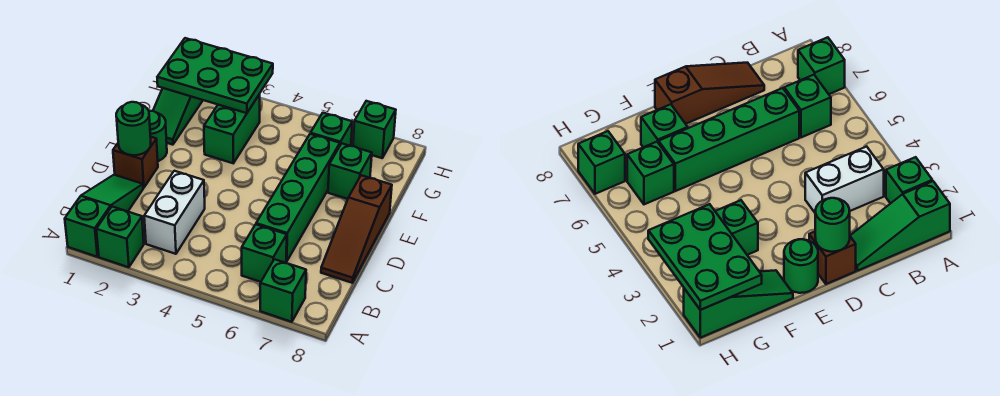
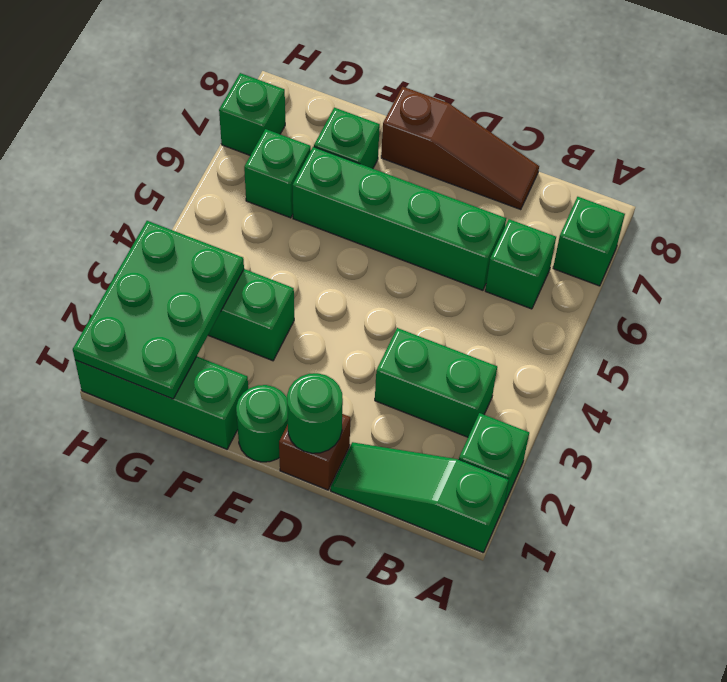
white 1x2 brick [144,171,205,254] -> green 1x2 brick [375,328,497,437]
green 1x3 slope [153,88,203,145] -> green 1x3 brick [75,356,248,449]

